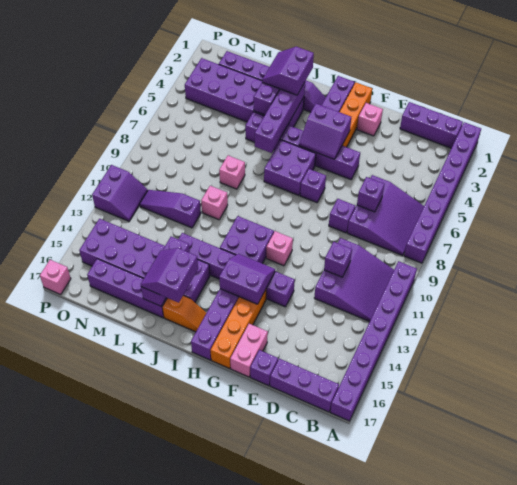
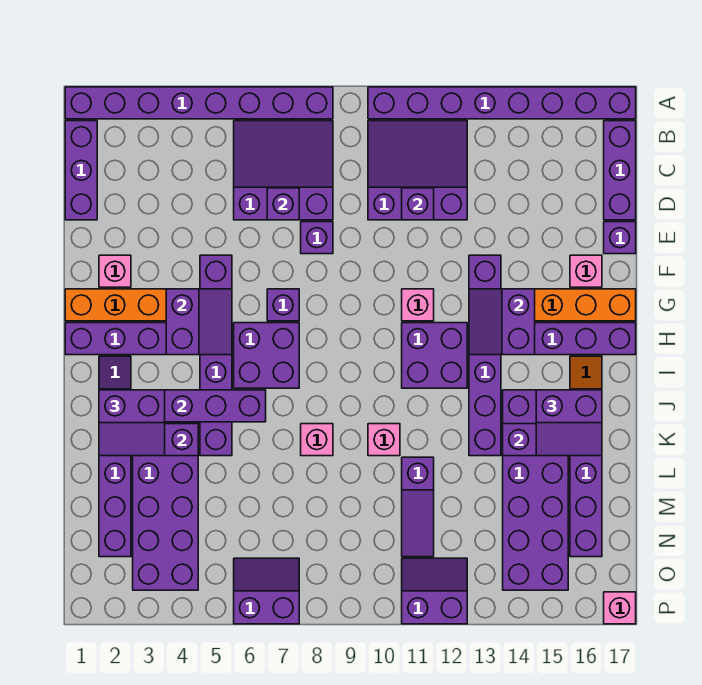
pink 1x2 brick [230,324,268,377] -> pink 1x1 brick [570,255,602,287]
none -> purple 2x2 slope [234,558,299,624]

